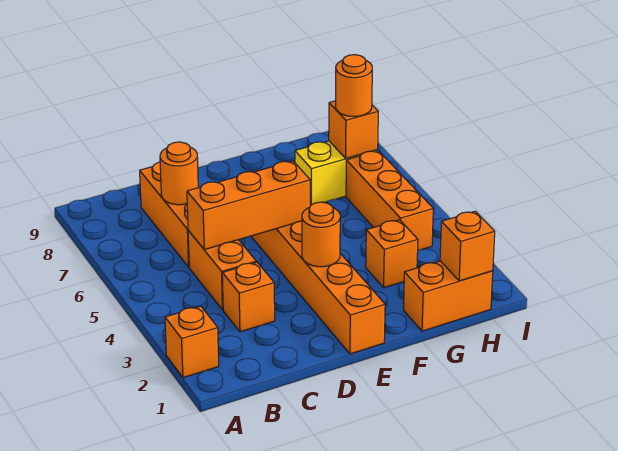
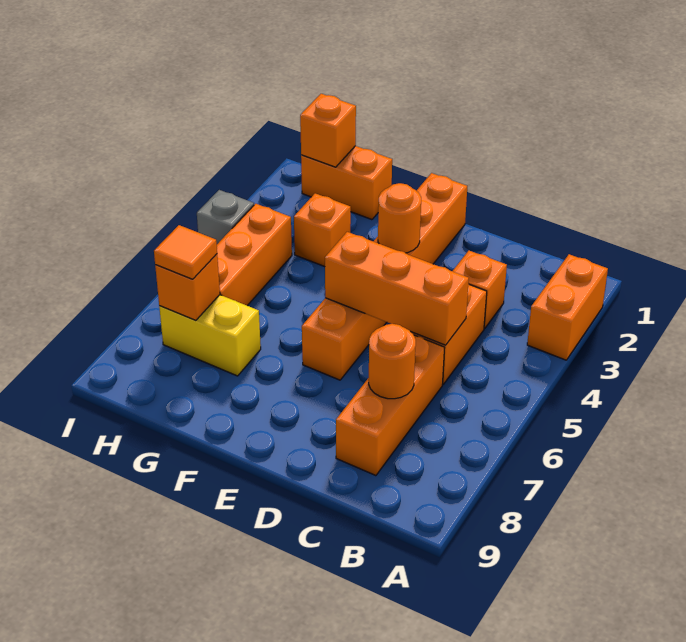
orange 1x1 brick [165,306,219,378] -> orange 1x2 brick [527,254,608,360]
orange 1x1 round brick [336,55,372,116] -> orange 1x1 tile [154,225,217,279]
none -> grey 1x1 brick [197,190,254,244]

